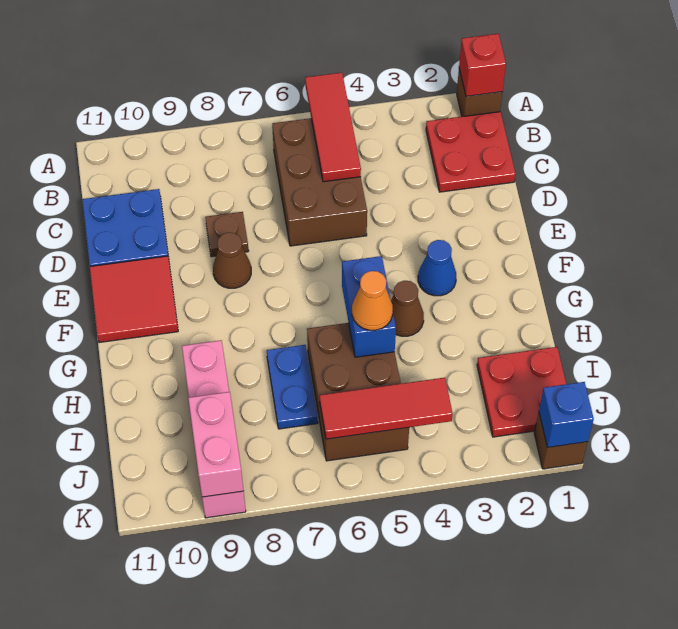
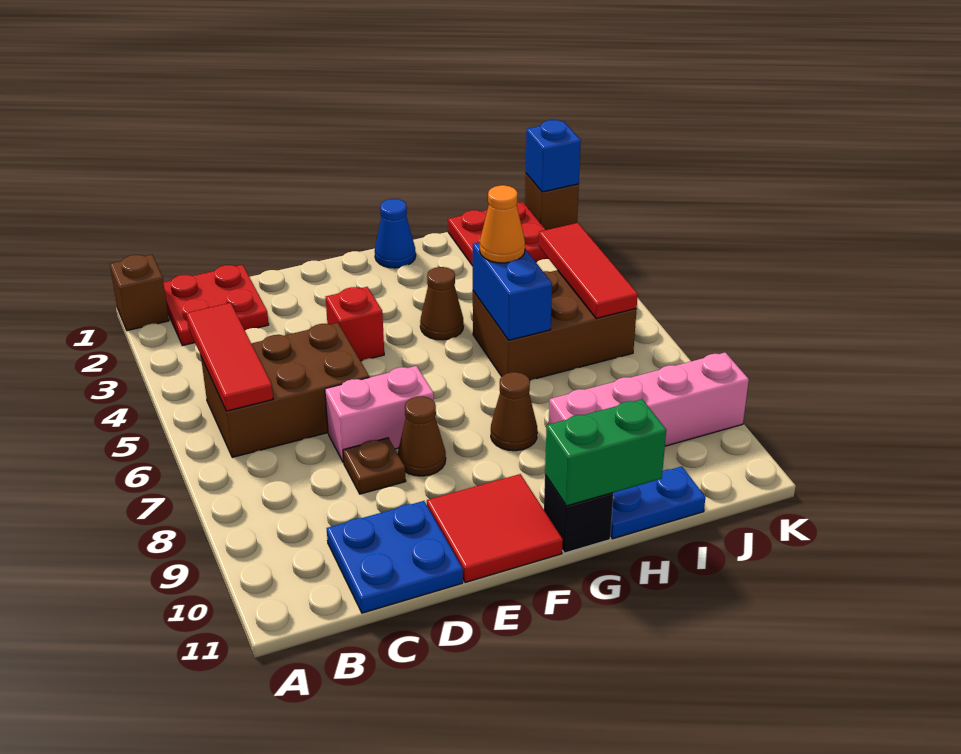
red 1x1 brick [459,34,506,96] -> red 1x1 brick moved to [326,287,384,361]
red 1x3 tile [305,73,361,182] -> red 1x3 tile turned to [186,303,273,411]
blue 1x1 cone [418,240,456,296] -> blue 1x1 cone moved to [375,199,416,268]
blue 1x2 brick [342,256,396,357] -> blue 1x2 brick turned to [473,242,552,340]
none -> brown 1x1 cone [491,372,537,451]
none -> black 1x1 brick [544,475,613,553]
none -> green 1x2 brick [545,399,666,506]
blue 1x2 plate [267,345,318,429] -> blue 1x2 plate moved to [610,466,705,539]
pink 1x2 brick [188,392,243,497] -> pink 1x2 brick moved to [325,366,434,463]

